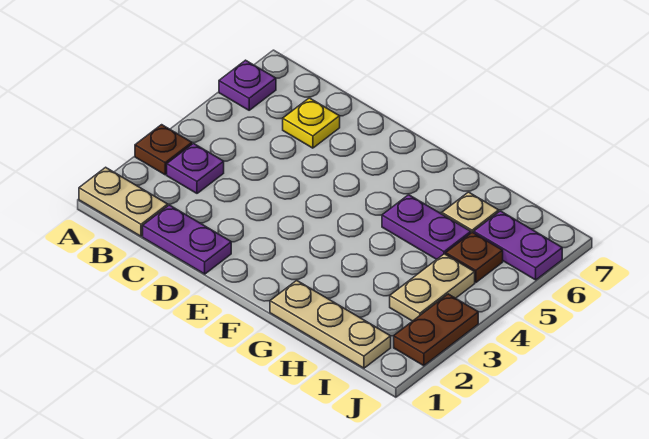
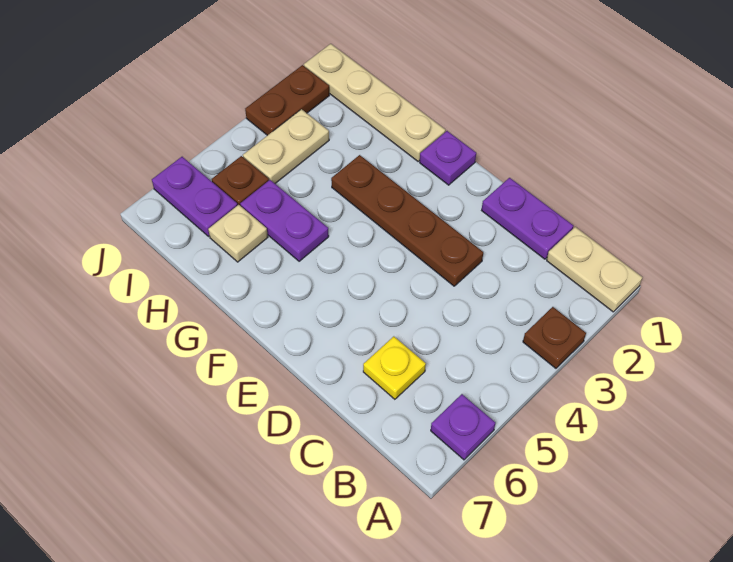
purple 1x1 plate [167,143,224,193] -> purple 1x1 plate moved to [420,131,476,185]
none -> brown 1x4 plate [331,155,483,286]
tan 1x3 plate [270,280,391,368] -> tan 1x4 plate [304,44,445,162]

